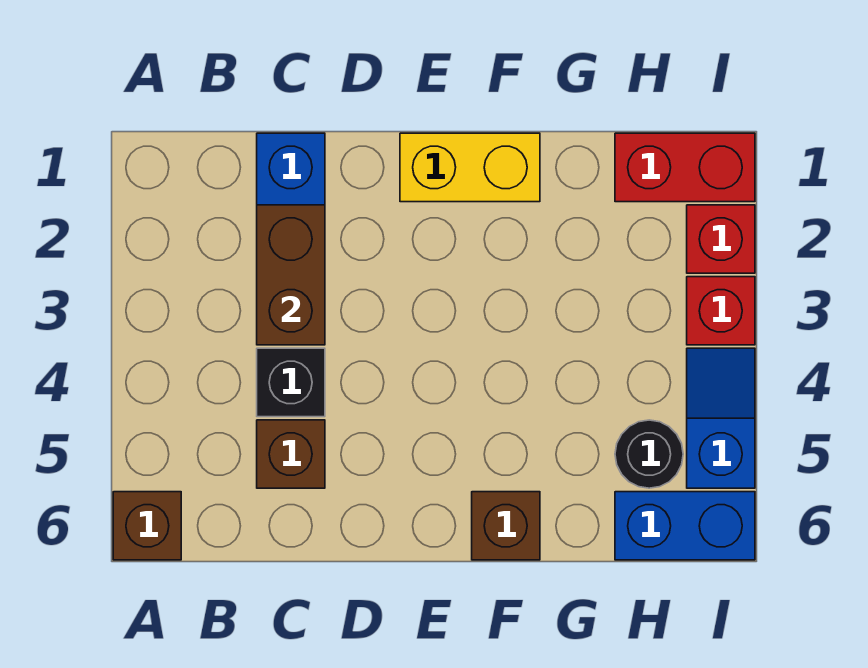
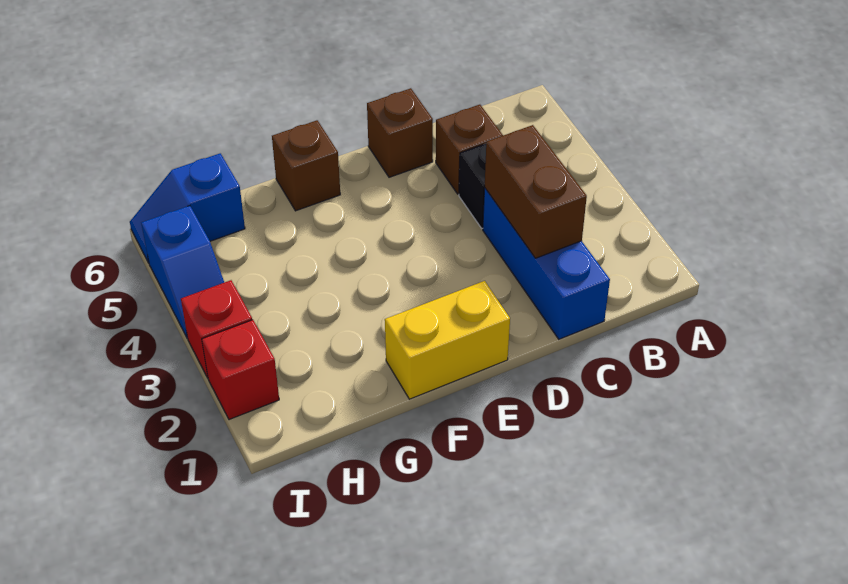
brown 1x1 brick [113,492,181,560] -> brown 1x1 brick moved to [367,88,433,177]
red 1x2 brick [615,133,755,202] -> none
black 1x1 round brick [615,420,683,488] -> none
blue 1x2 brick [615,492,755,560] -> blue 1x2 slope [130,153,245,263]

